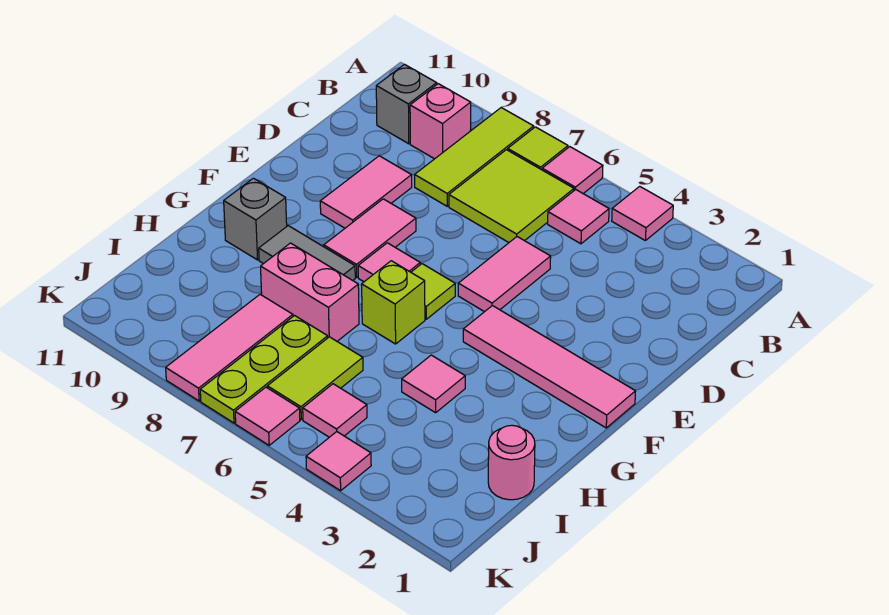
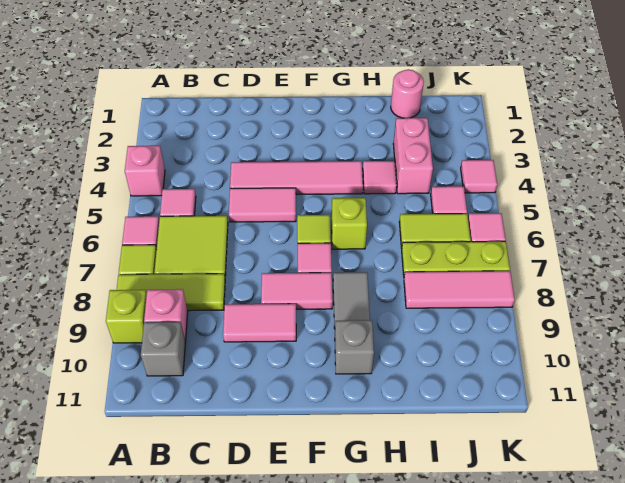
pink 1x1 tile [612,186,673,240] -> pink 1x1 brick [125,146,165,196]
none -> lime 1x1 brick [106,290,147,343]
pink 1x4 tile [463,306,636,428] -> pink 1x4 tile turned to [230,161,363,195]
pink 1x2 brick [261,243,359,341] -> pink 1x2 brick moved to [393,118,433,194]

